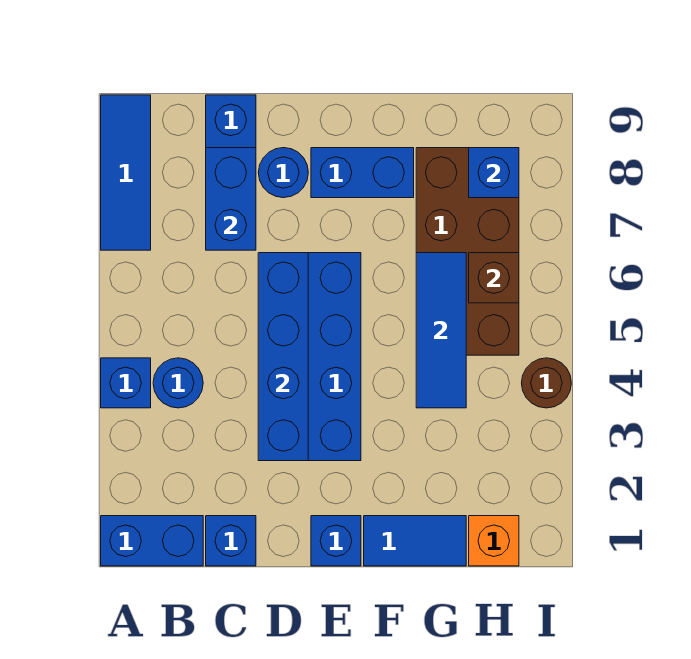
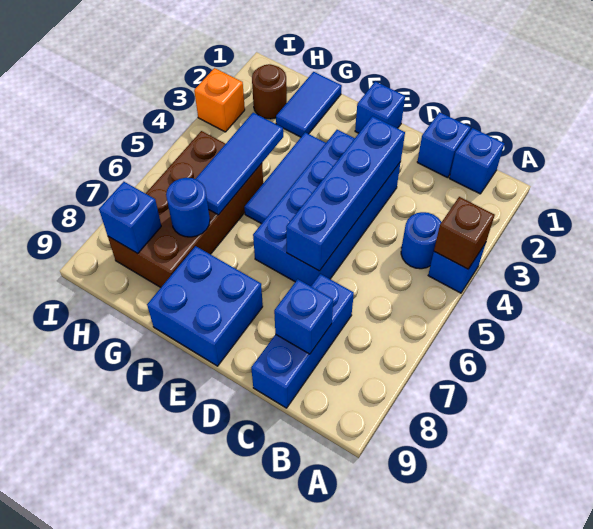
blue 1x2 brick [101,516,203,566] -> blue 1x1 brick [449,128,504,194]
blue 1x3 tile [101,95,151,250] -> blue 1x3 tile moved to [244,132,326,224]
blue 1x2 brick [206,148,256,250] -> blue 1x1 brick [274,279,333,354]
blue 1x1 round brick [258,148,308,198] -> blue 1x1 round brick moved to [166,178,210,237]
blue 1x2 brick [311,148,414,198] -> blue 2x2 brick [147,246,263,366]
blue 1x2 tile [364,516,466,566] -> blue 1x2 tile turned to [276,72,342,137]
orange 1x1 brick [469,516,519,566] -> orange 1x1 brick moved to [194,68,245,132]
brown 1x1 brick [469,253,519,303] -> brown 1x1 brick moved to [434,197,495,269]
brown 1x1 round brick [522,358,571,408] -> brown 1x1 round brick moved to [252,64,287,119]

